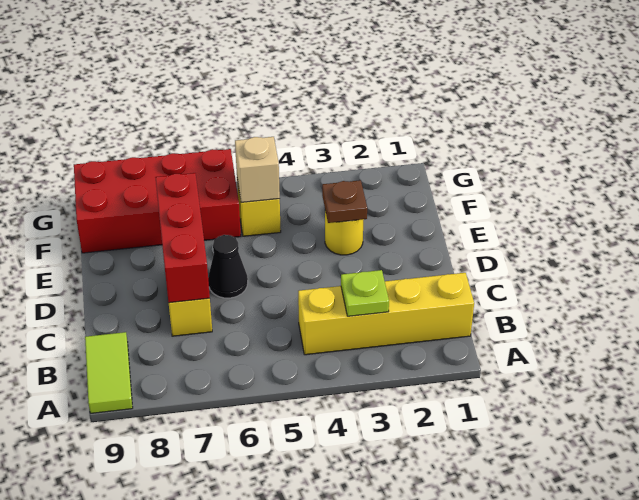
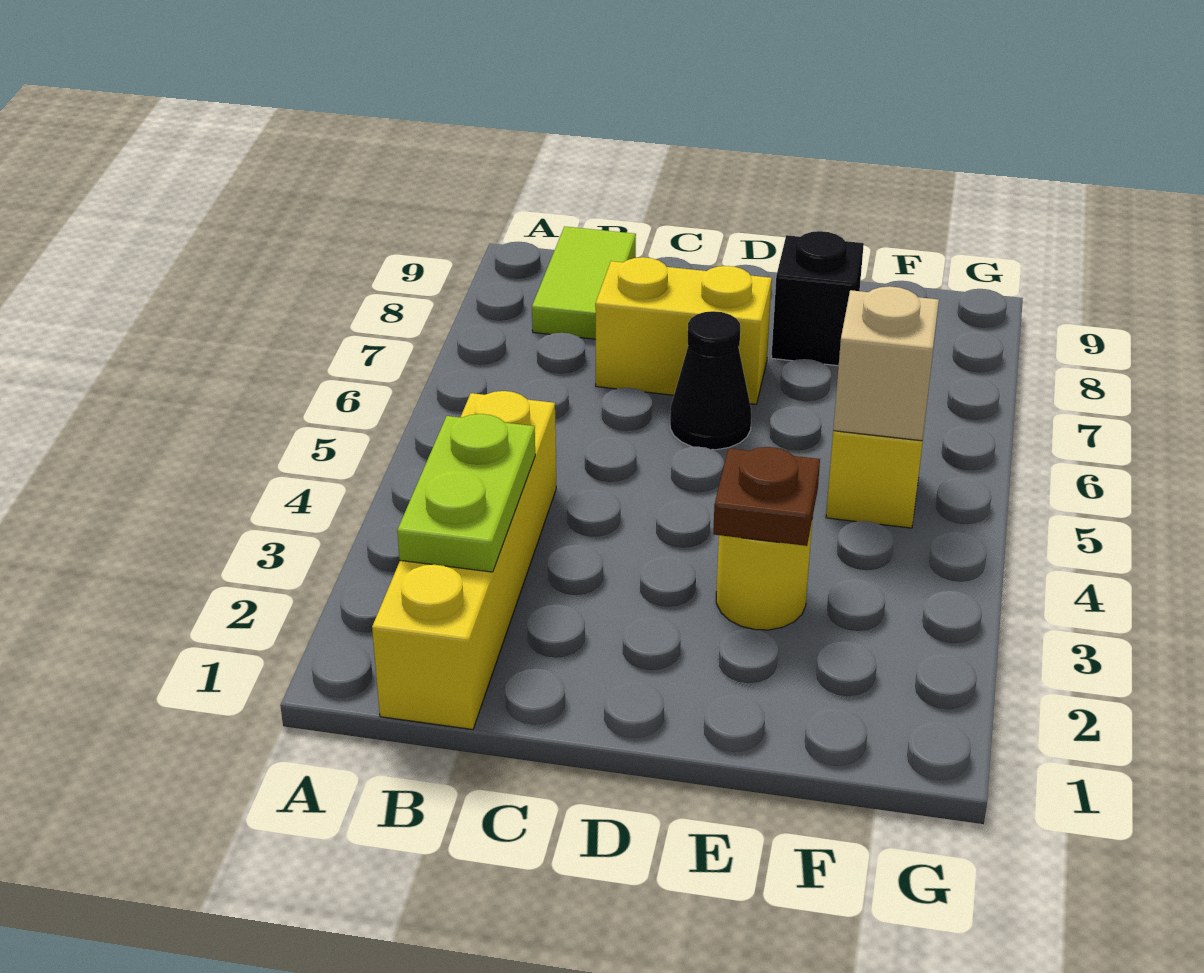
lime 1x2 tile [85,332,133,413] -> lime 1x2 tile turned to [532,226,636,339]
lime 1x1 plate [341,270,389,316] -> lime 1x2 plate [397,414,535,572]
red 1x3 brick [155,173,210,303] -> none
none -> black 1x1 brick [771,231,864,366]
red 2x4 brick [74,149,241,253] -> none

